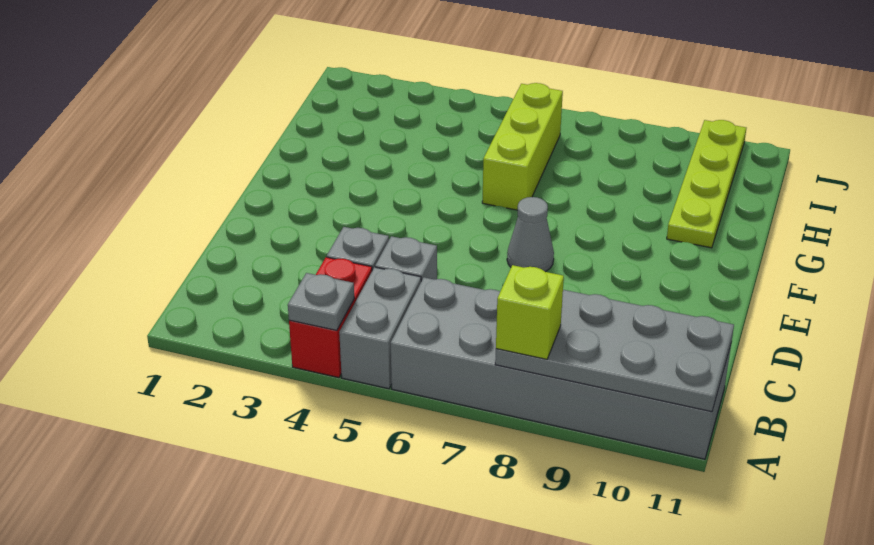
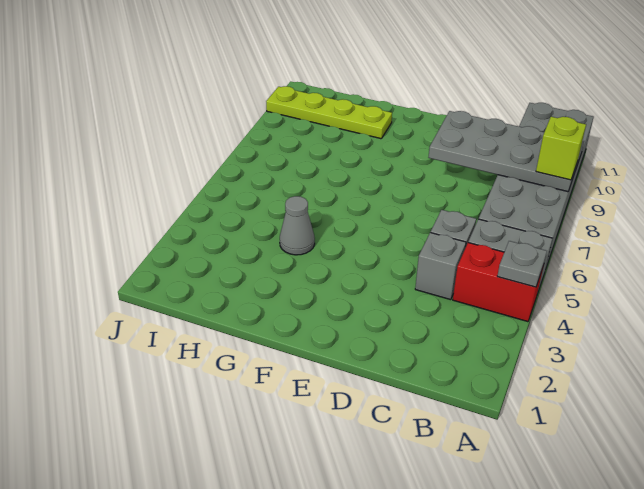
grey 2x4 plate [495,290,734,412] -> grey 2x4 plate turned to [428,111,584,192]
grey 1x1 cone [507,197,554,272] -> grey 1x1 cone moved to [280,196,315,255]
lime 1x3 brick [482,83,563,210] -> none

